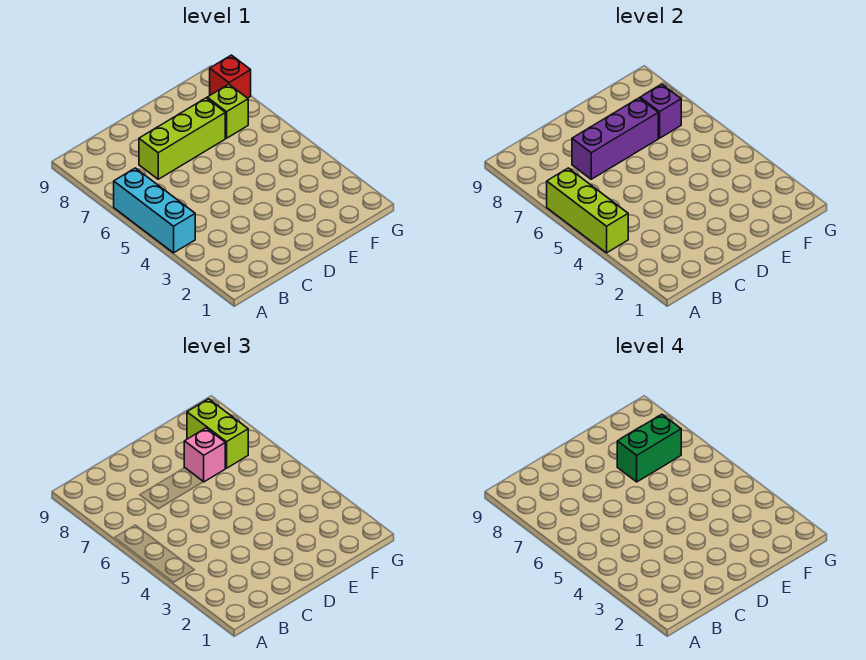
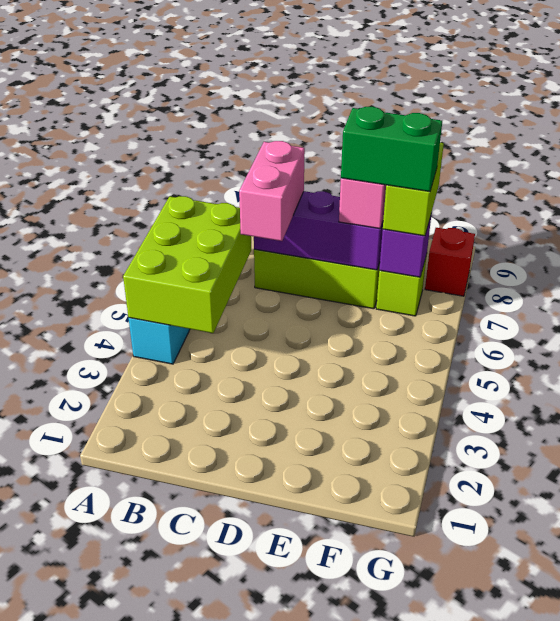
lime 1x3 brick [547,168,628,253] -> lime 2x3 brick [123,196,251,333]
none -> pink 1x2 brick [239,141,305,241]

